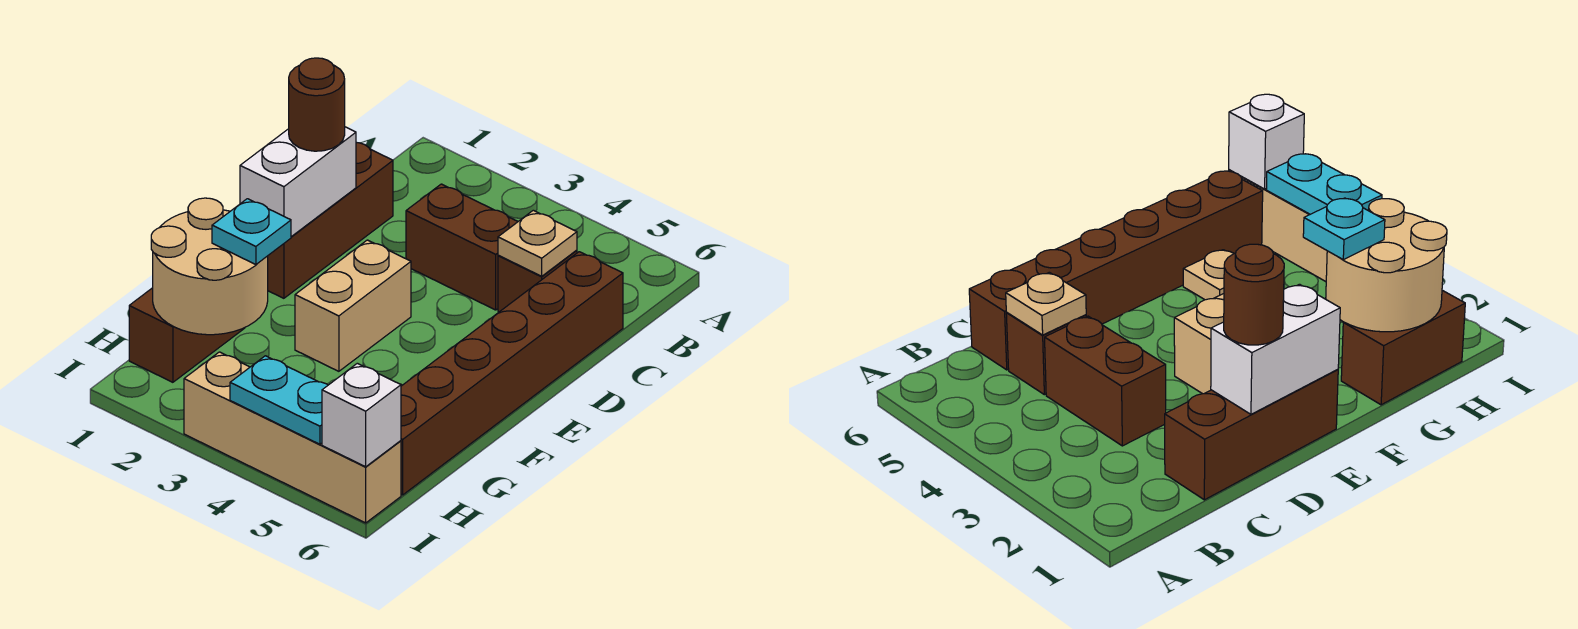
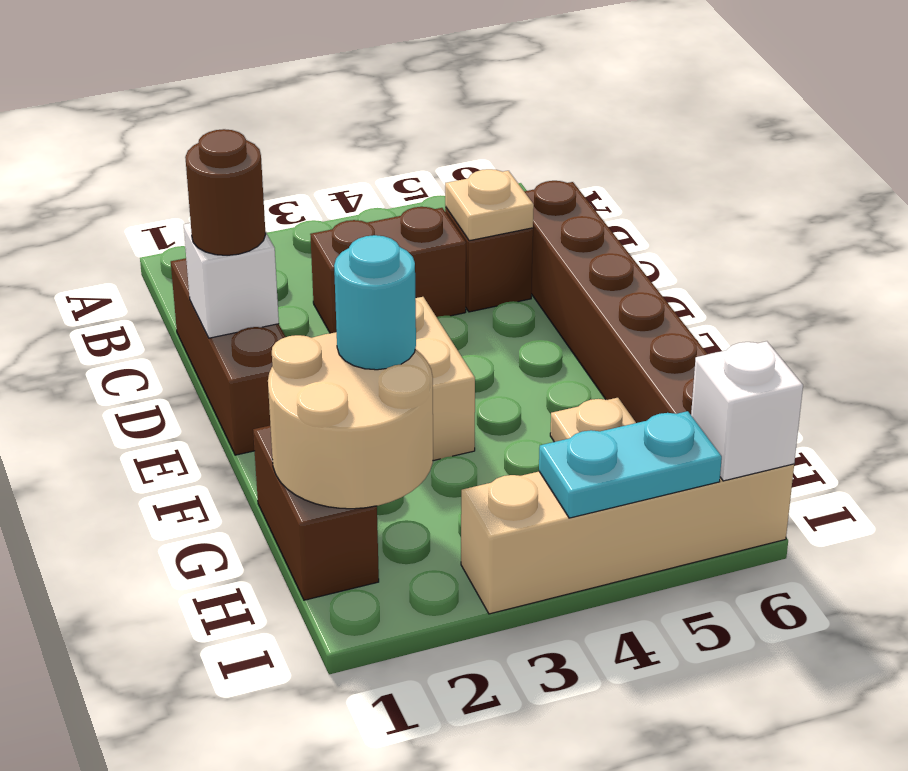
white 1x2 brick [240,127,356,237] -> white 1x1 brick [184,223,279,338]
cyan 1x1 plate [212,199,291,265] -> cyan 1x1 round brick [334,235,416,370]

